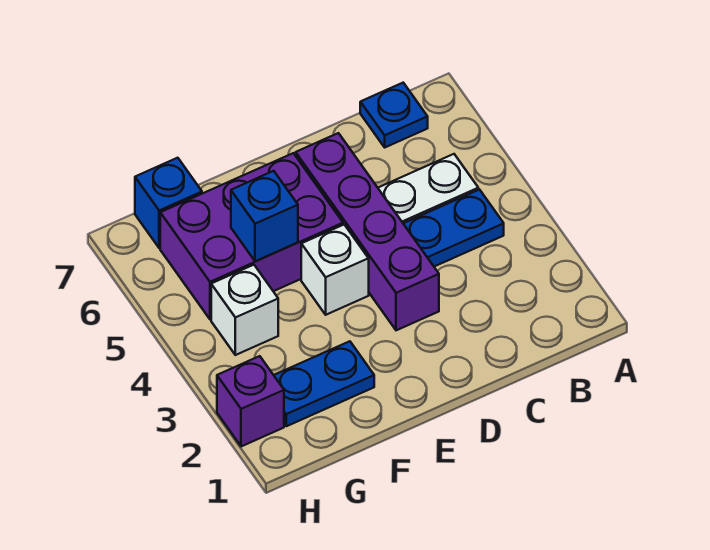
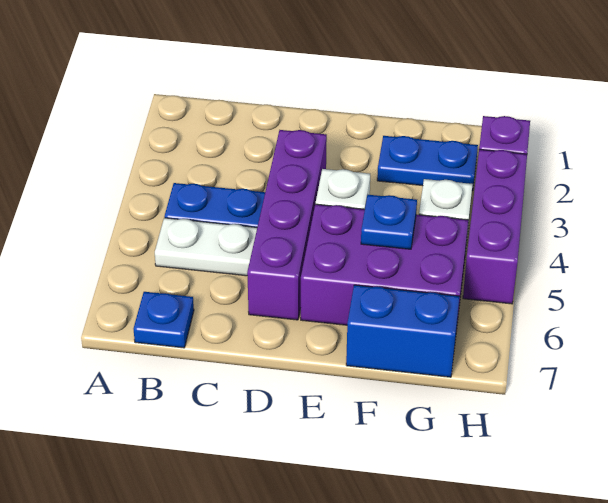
blue 1x1 brick [231,171,298,261] -> blue 1x1 plate [361,195,417,249]
blue 1x1 brick [135,158,202,248] -> blue 1x2 brick [346,285,459,377]
none -> purple 1x3 brick [463,149,527,304]

